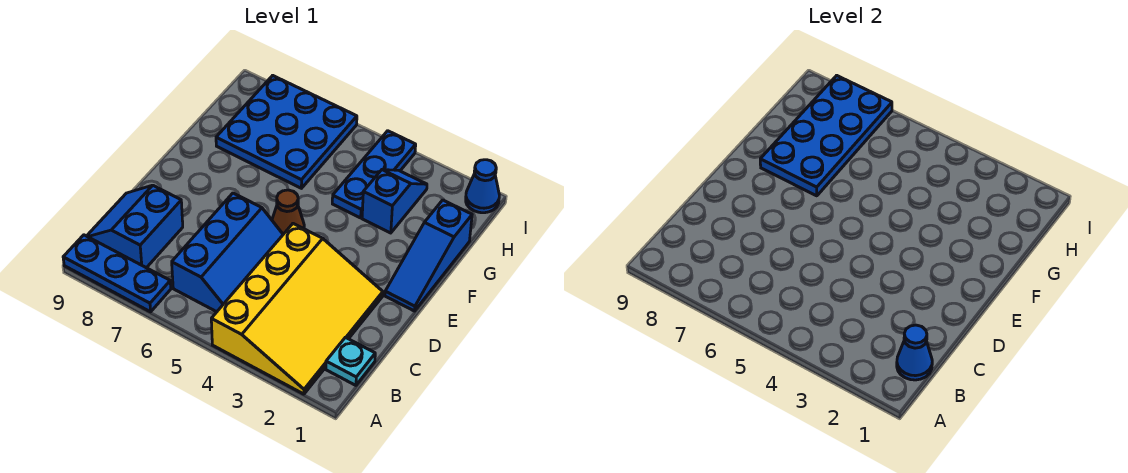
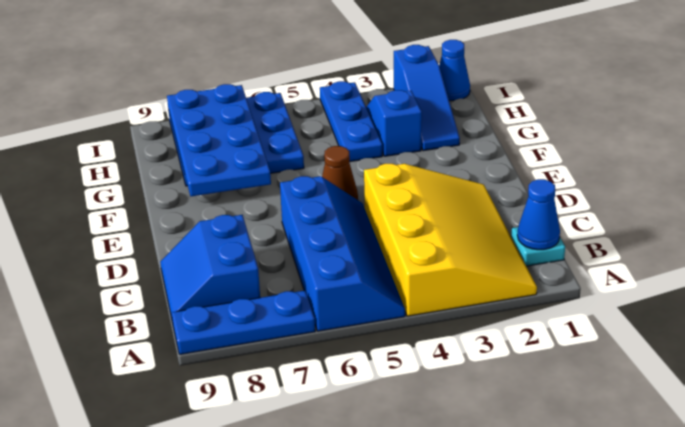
blue 2x3 slope [172,193,283,312] -> blue 2x4 slope [280,176,405,331]
blue 1x3 slope [385,200,472,311] -> blue 1x3 slope moved to [394,45,460,151]

